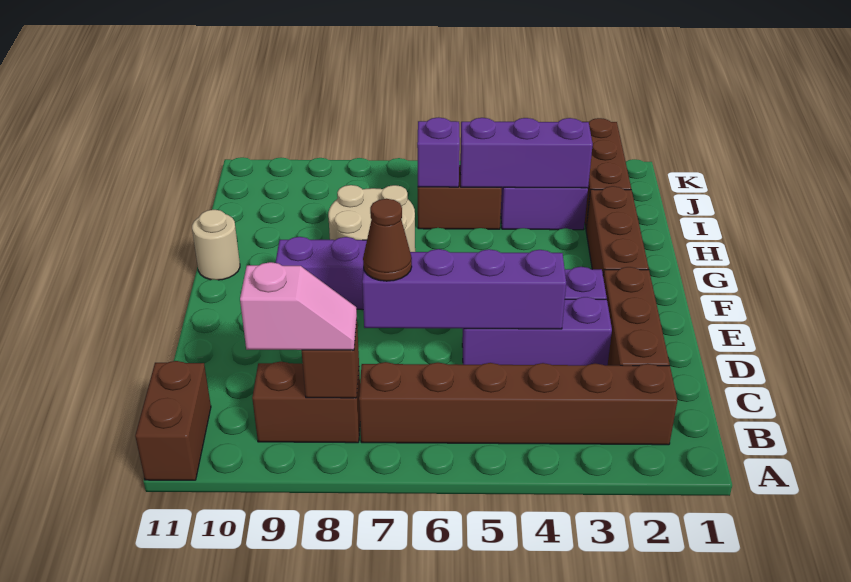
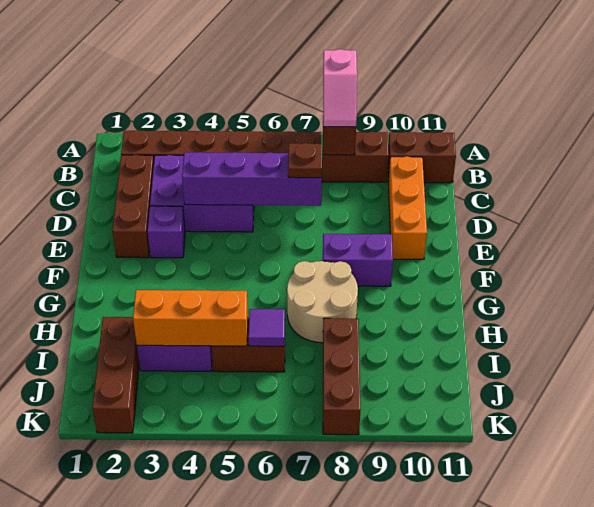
brown 1x2 brick [135,361,211,480] -> brown 1x2 brick turned to [388,132,456,183]
pink 1x2 slope [240,262,357,350] -> pink 1x2 slope turned to [323,49,357,127]
none -> orange 1x3 brick [388,156,427,259]
purple 1x3 brick [462,297,612,365] -> purple 2x3 brick [150,155,254,232]
brown 1x1 cone [363,199,412,281] -> brown 1x1 plate [288,143,322,178]
brown 1x3 brick [586,186,649,275] -> brown 1x3 brick moved to [323,318,361,435]
tan 1x1 round brick [192,210,240,280] -> none
purple 1x3 brick [460,118,593,188] -> orange 1x3 brick [133,290,248,346]
purple 1x1 brick [417,117,460,187] -> purple 1x1 tile [248,309,285,346]

